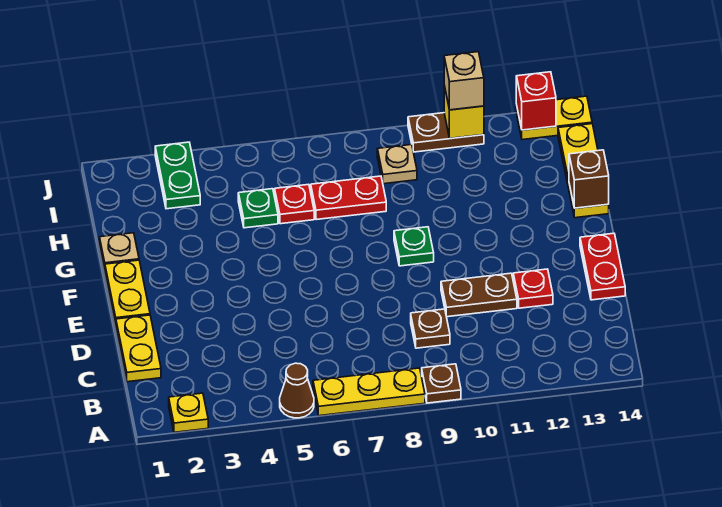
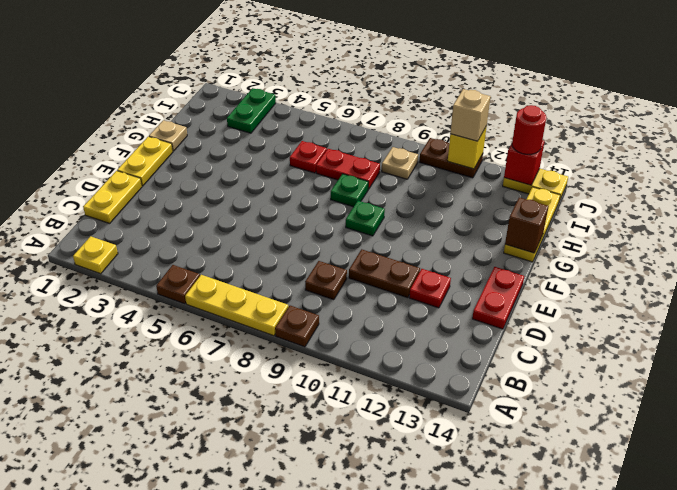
brown 1x1 cone [280,363,314,418] -> brown 1x1 plate [156,265,200,304]
green 1x1 plate [238,189,278,228] -> green 1x1 plate moved to [331,174,368,207]
none -> red 1x1 round brick [512,105,547,154]

